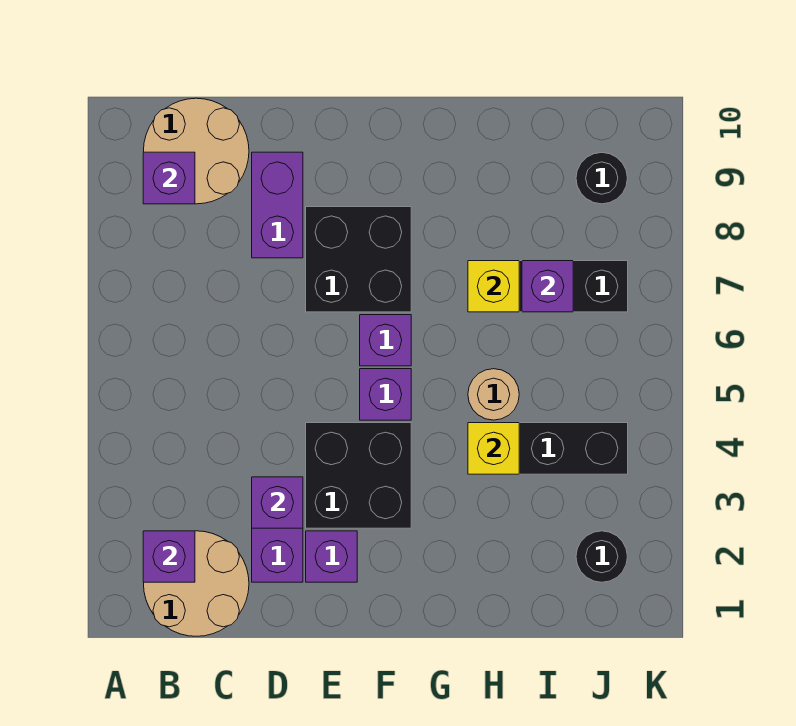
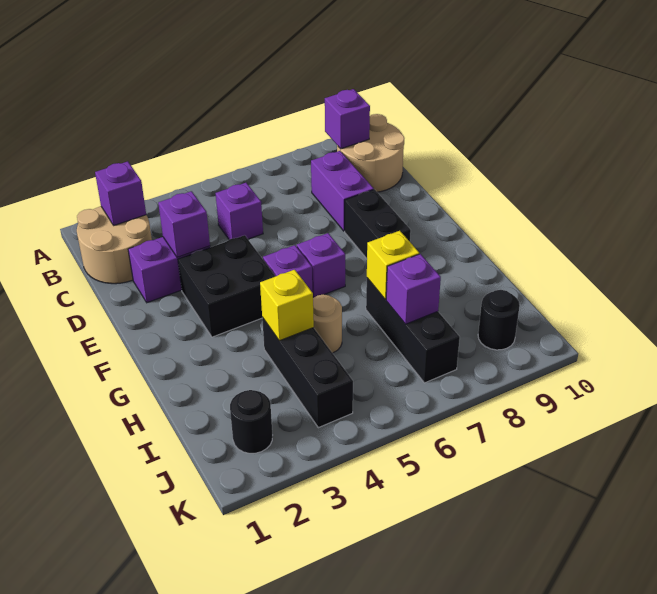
purple 1x2 brick [252,152,303,258] -> purple 1x2 brick turned to [311,151,374,231]
purple 1x1 brick [306,531,357,582] -> purple 1x1 brick moved to [216,183,263,240]
black 2x2 brick [306,207,411,312] -> black 1x2 brick [345,189,411,259]

